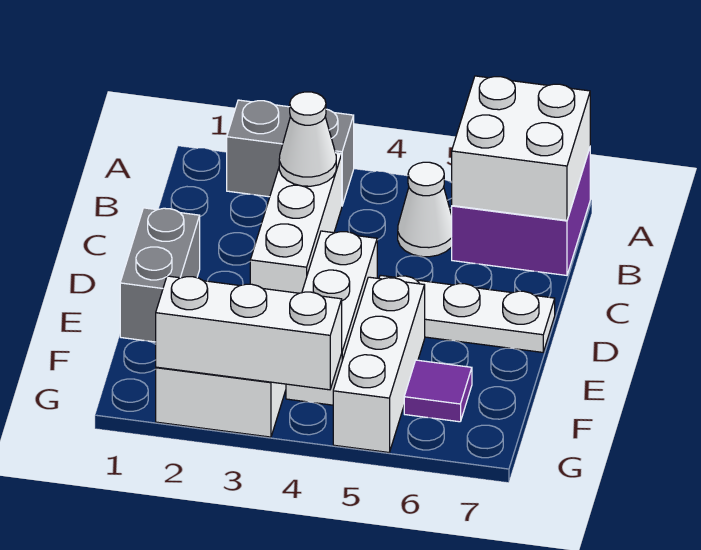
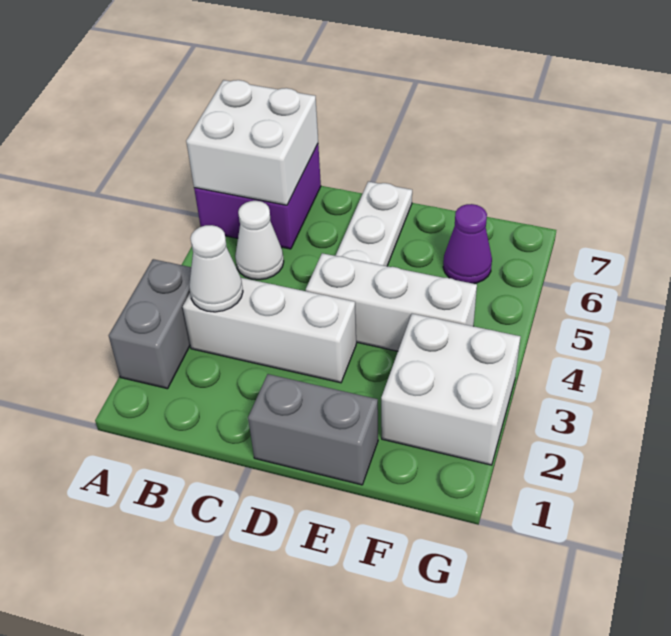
white 1x3 brick [333,277,425,452] -> none
purple 1x1 tile [404,360,472,422] -> purple 1x1 cone [443,204,492,284]
white 1x3 brick [156,276,342,390] -> none

